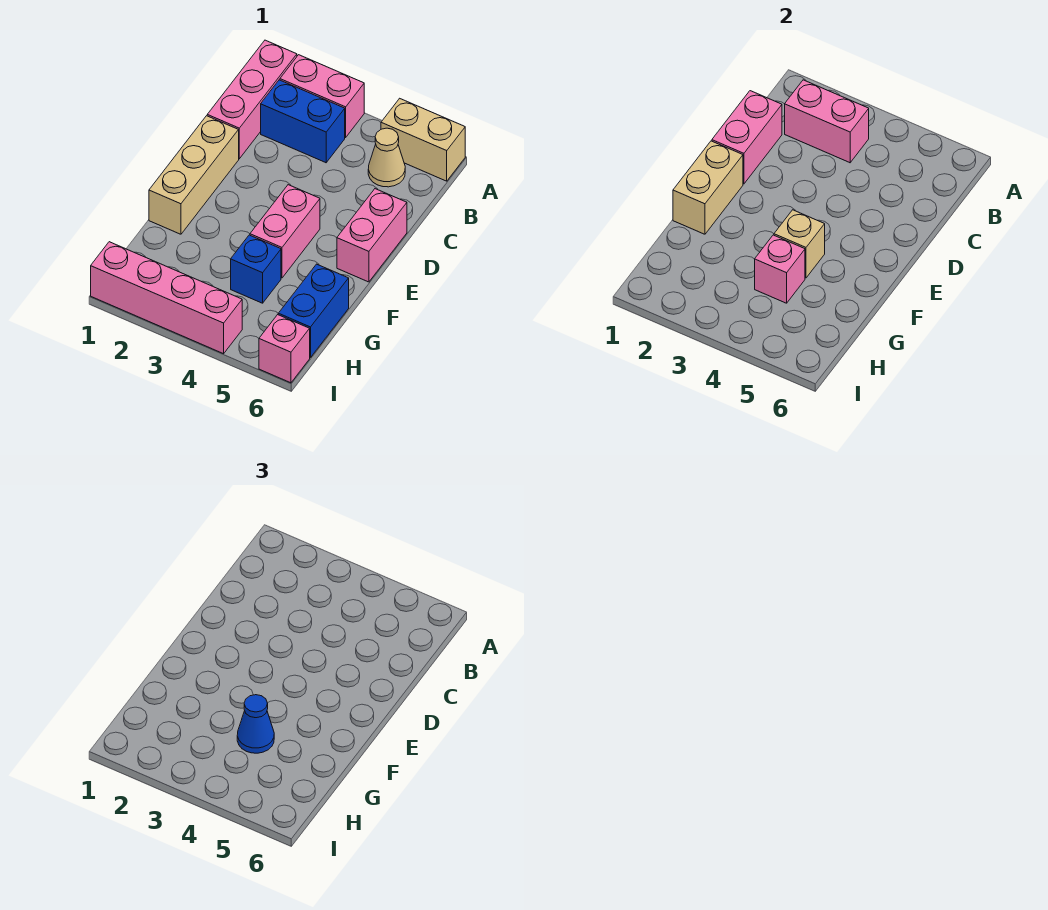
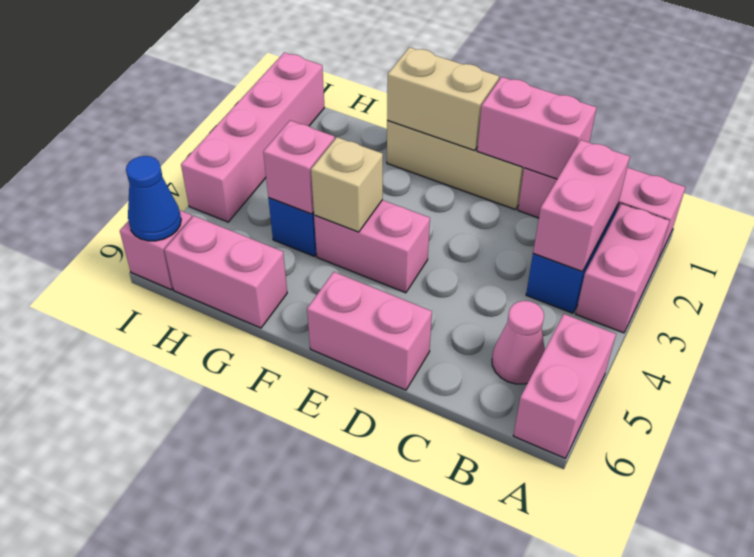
tan 1x2 brick [381,98,465,181] -> pink 1x2 brick [513,314,616,458]
tan 1x1 cone [368,128,405,187] -> pink 1x1 cone [492,301,545,384]
blue 1x1 cone [237,695,274,753] -> blue 1x1 cone moved to [126,156,181,241]
blue 1x2 brick [278,264,349,358] -> pink 1x2 brick [164,216,287,328]

